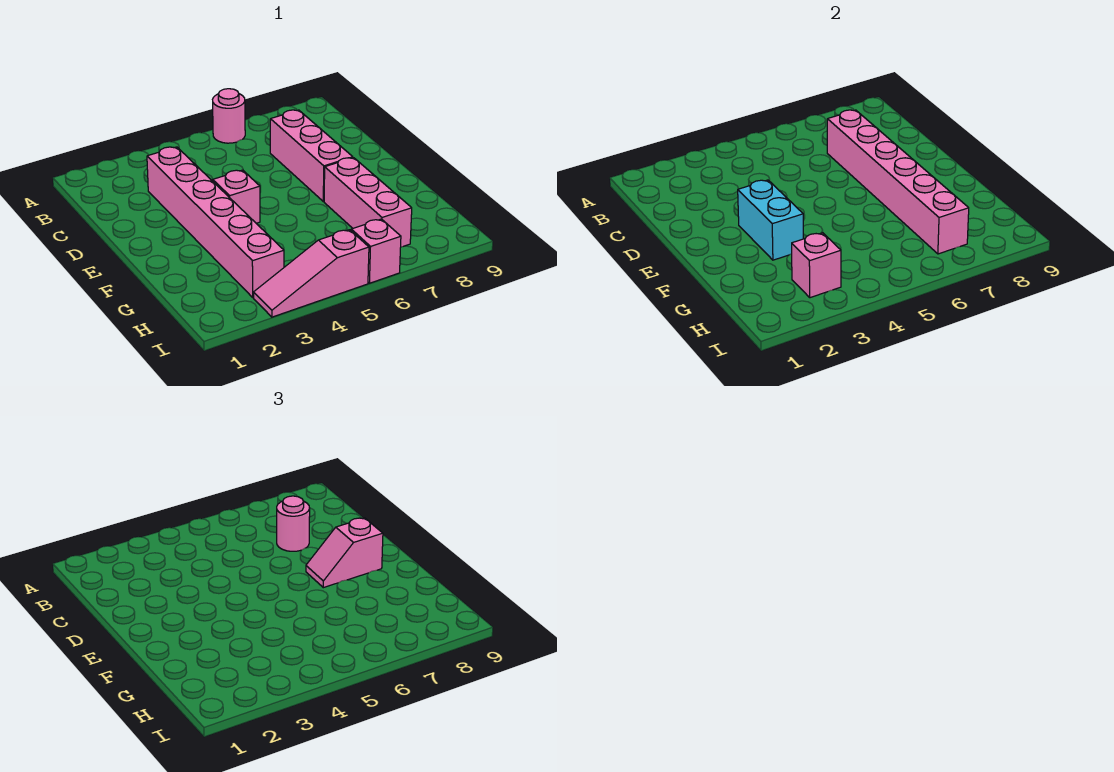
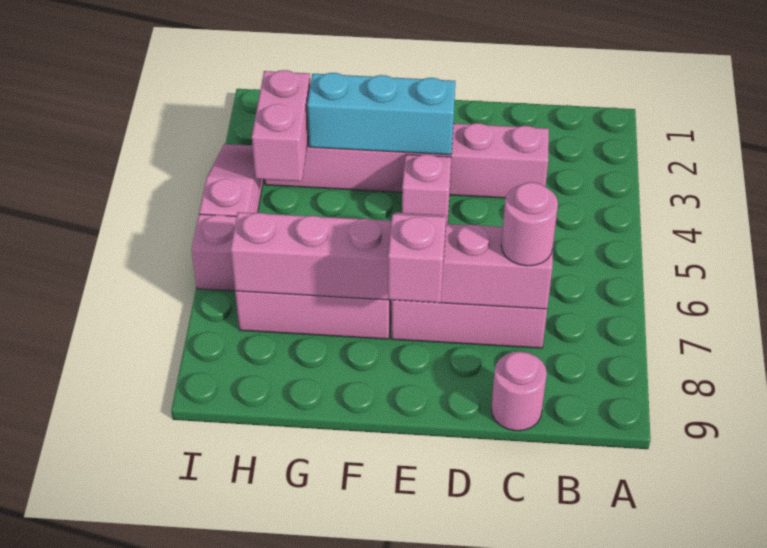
pink 1x1 round brick [213,89,245,143] -> pink 1x1 round brick moved to [491,352,547,431]
cyan 1x2 brick [738,180,803,260] -> cyan 1x3 brick [307,73,455,155]
pink 1x1 brick [792,233,841,298] -> pink 1x2 brick [252,70,310,181]

